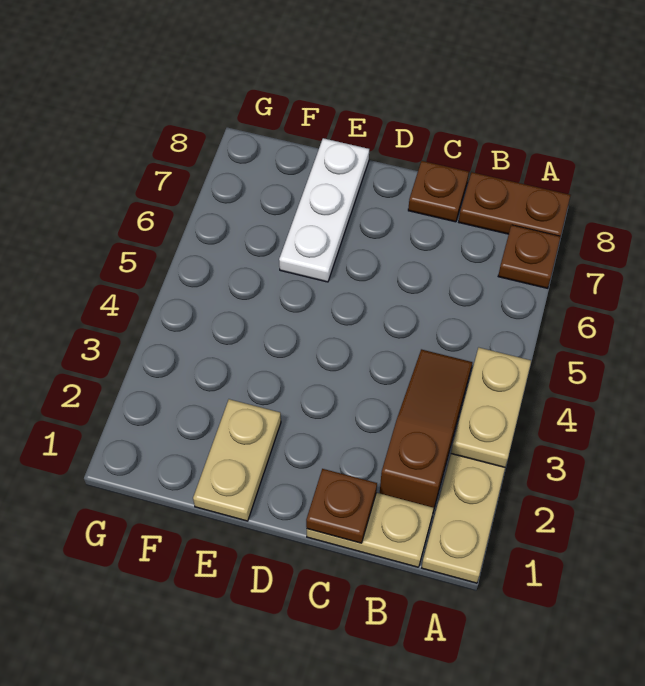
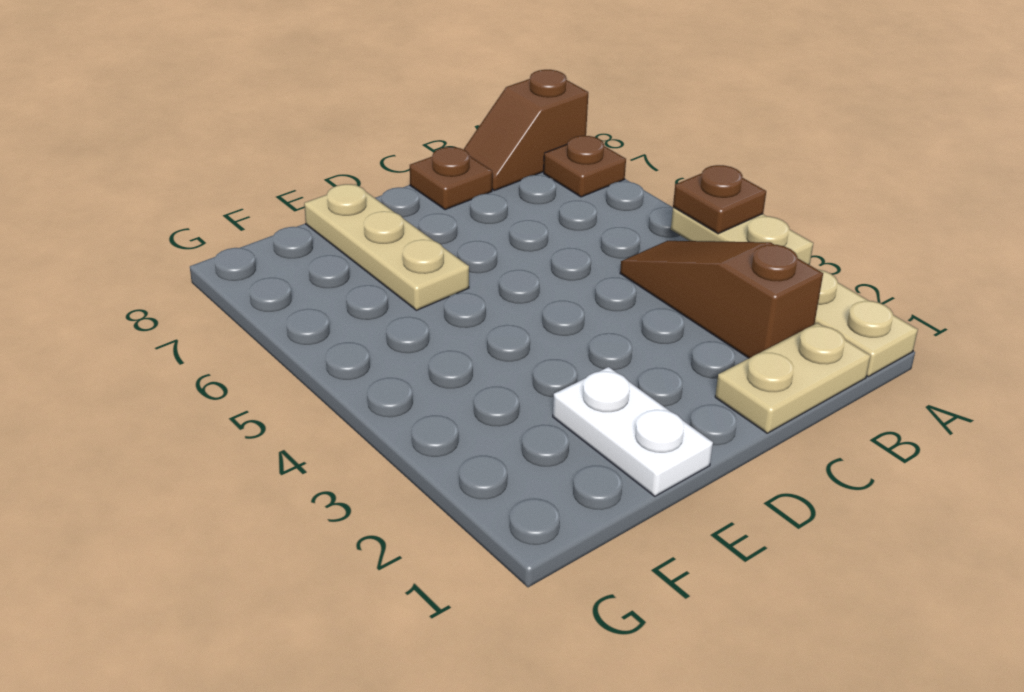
brown 1x2 plate [459,172,571,236] -> brown 1x2 slope [463,70,588,191]
brown 1x1 plate [306,469,377,543] -> brown 1x1 plate moved to [673,165,766,234]
tan 1x2 plate [193,399,281,521] -> white 1x2 plate [553,367,713,496]
white 1x3 plate [279,138,369,282] -> tan 1x3 plate [304,184,469,310]

